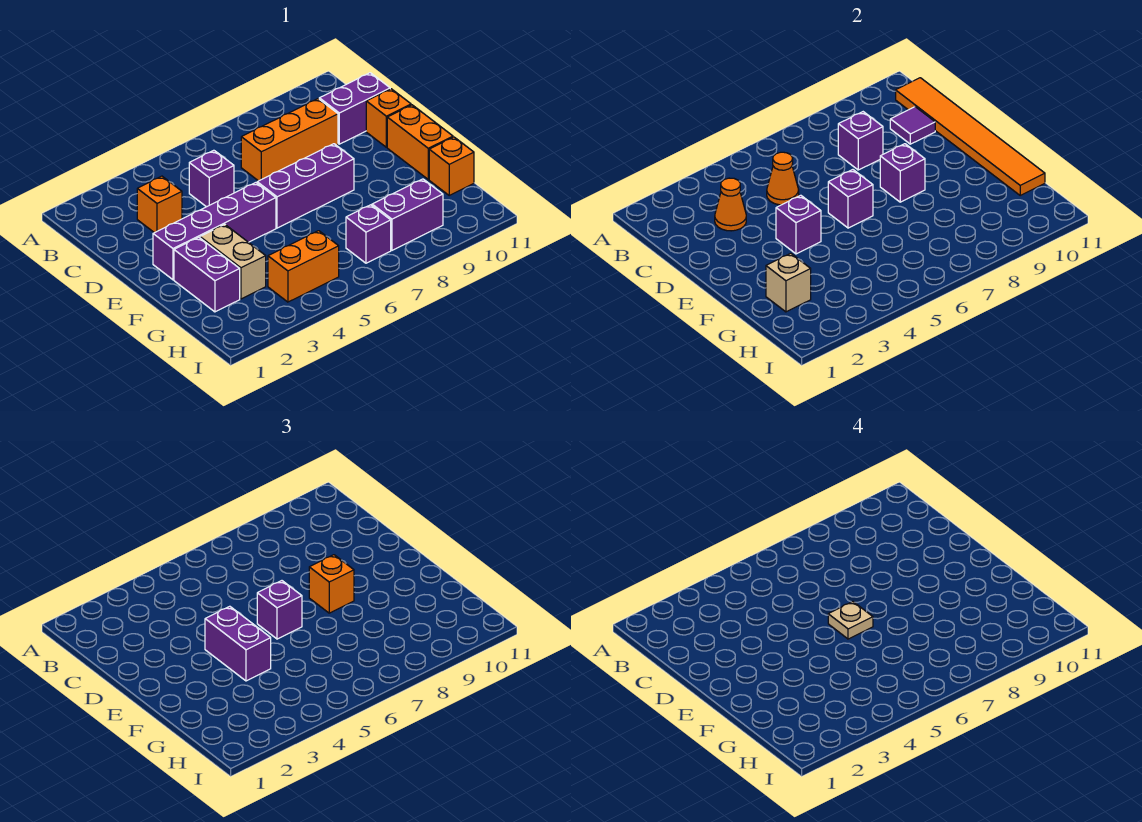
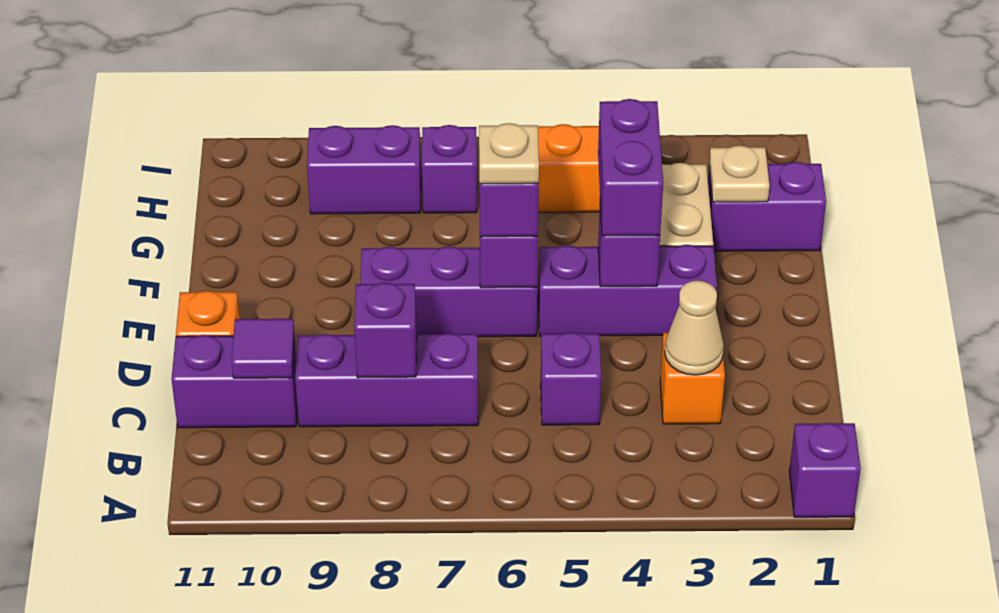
orange 1x6 tile [896,78,1045,195] -> none
orange 1x1 cone [715,178,746,231] -> tan 1x1 cone [665,280,724,375]
orange 1x1 cone [767,152,799,205] -> none
orange 1x3 brick [241,99,338,181] -> purple 1x3 brick [295,333,478,427]
purple 1x4 brick [153,183,276,280] -> purple 1x3 brick [538,245,717,336]
purple 1x1 brick [880,144,925,202] -> purple 1x1 brick moved to [789,423,861,517]
orange 1x1 brick [309,555,354,613] -> none
orange 1x2 brick [387,105,453,179] -> none
purple 1x2 brick [174,237,240,312] -> purple 1x2 brick turned to [708,162,826,251]
tan 1x1 brick [766,253,811,312] -> tan 1x1 plate [709,145,770,202]
orange 1x1 brick [429,137,474,195] -> none

